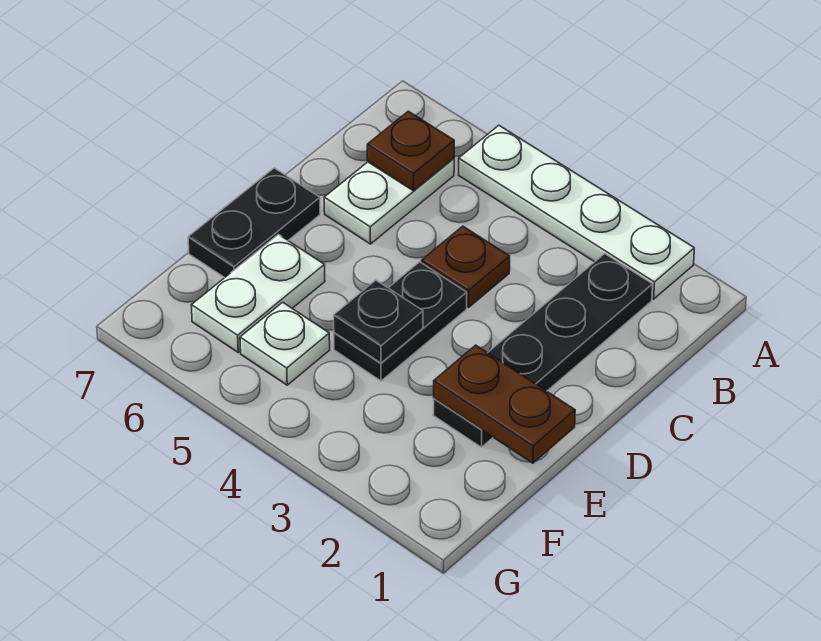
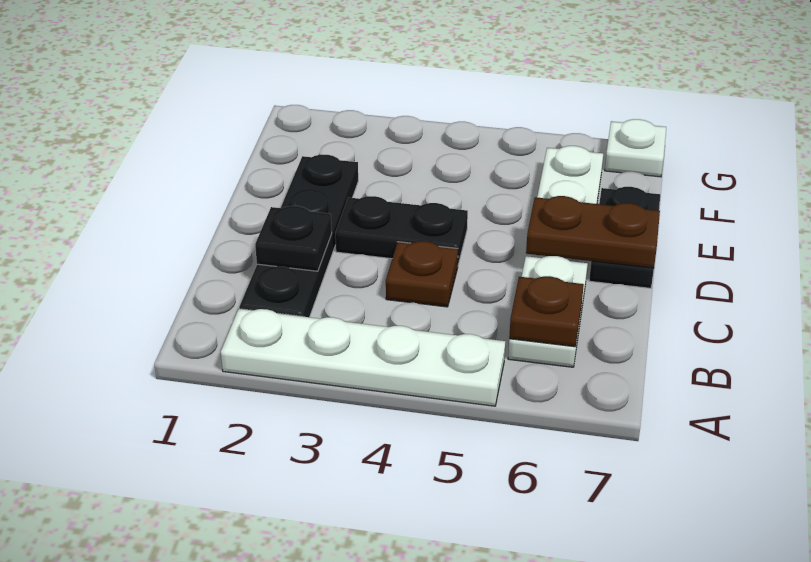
black 1x2 plate [334,262,467,381] -> black 1x2 plate turned to [335,196,468,264]
brown 1x2 plate [434,345,575,463] -> brown 1x2 plate moved to [526,196,660,268]
black 1x1 plate [334,280,423,363] -> black 1x1 plate moved to [255,206,332,271]
white 1x1 plate [240,302,330,385] -> white 1x1 plate moved to [605,119,666,177]

